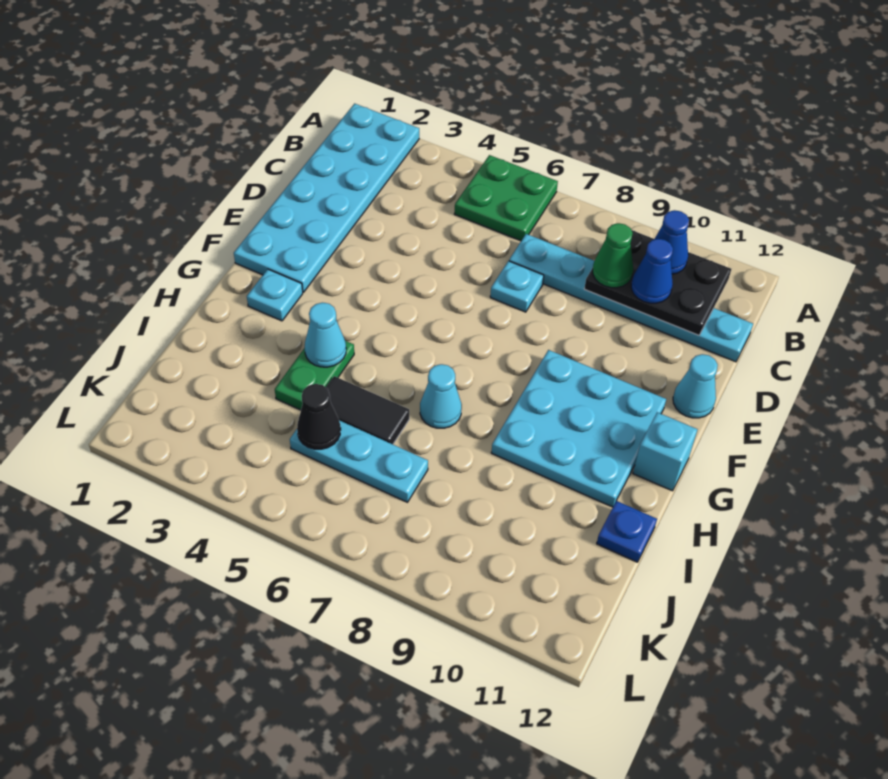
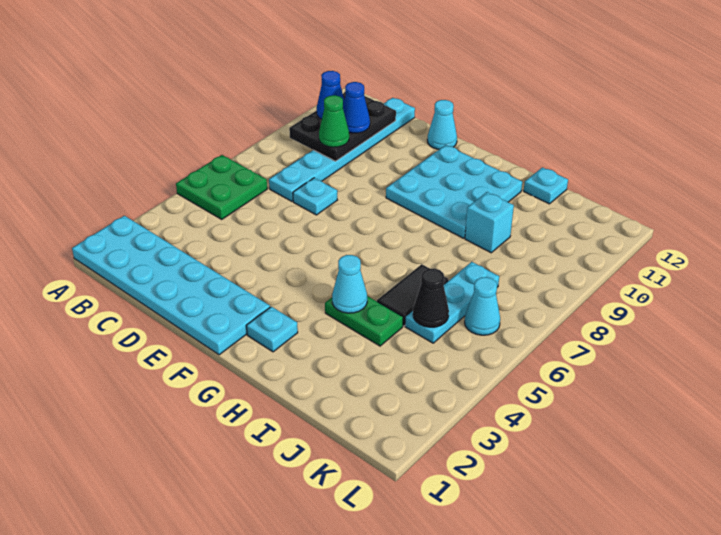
cyan 1x1 brick [633,412,698,491] -> cyan 1x1 brick moved to [465,192,514,253]
cyan 1x1 cone [420,364,462,428] -> cyan 1x1 cone moved to [465,277,500,335]
blue 1x1 plate [597,501,657,562] -> cyan 1x1 plate [524,167,568,204]

